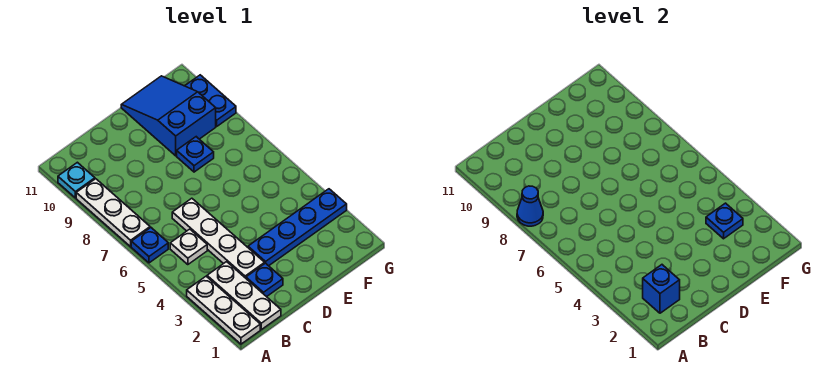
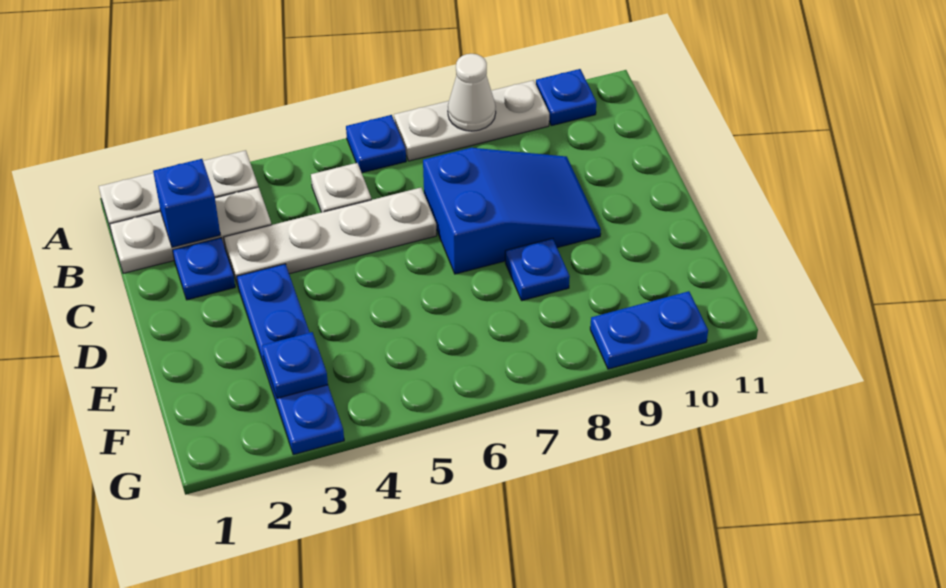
blue 1x1 cone [517,186,543,226] -> white 1x1 cone [448,54,496,131]
cyan 1x1 plate [58,162,95,198] -> blue 1x1 plate [536,69,596,126]
blue 2x3 slope [121,76,216,156] -> blue 2x3 slope moved to [423,148,601,274]

